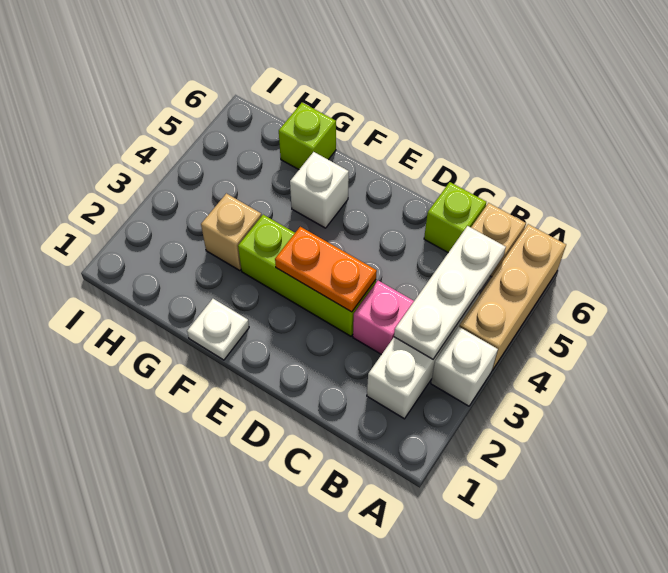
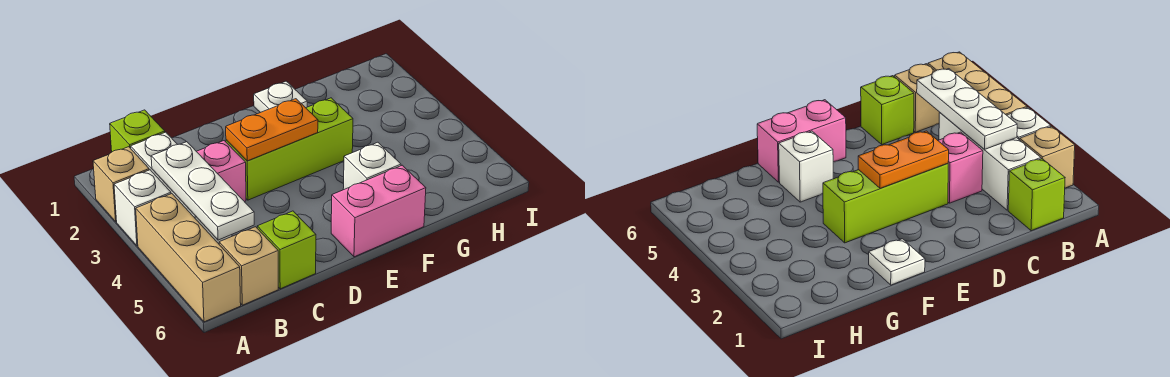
none -> pink 1x2 brick [331,165,426,257]
tan 1x1 brick [201,193,262,271] -> tan 1x1 brick moved to [93,147,149,222]
lime 1x1 brick [279,103,336,170] -> lime 1x1 brick moved to [110,110,165,152]

